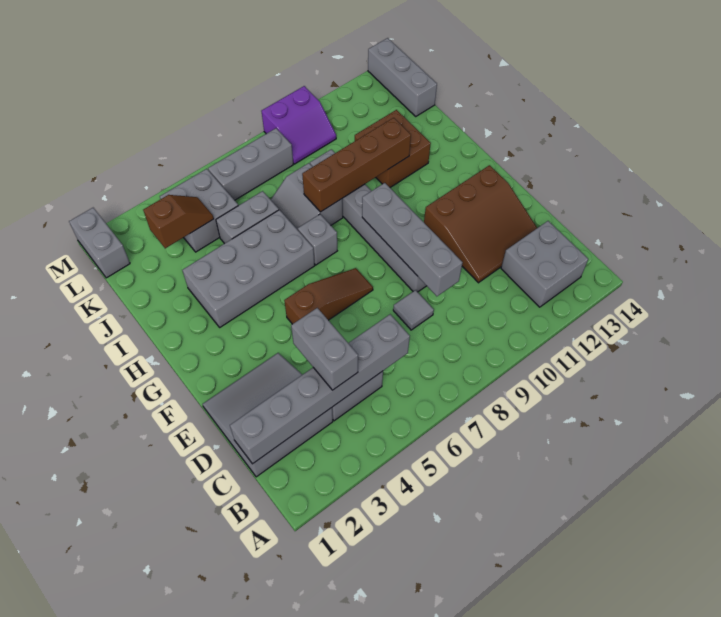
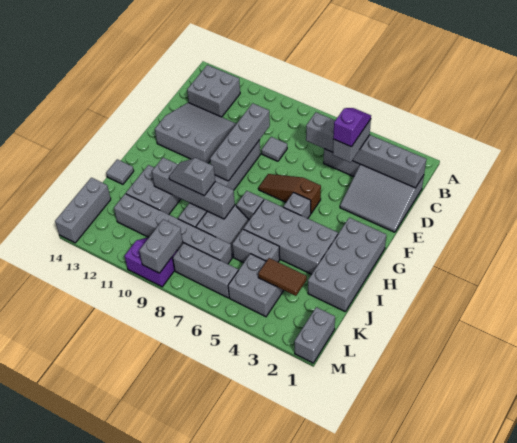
none -> purple 1x2 slope [333,108,371,147]
brown 3x3 slope [424,165,537,283] -> grey 3x3 slope [155,102,236,163]
none -> grey 2x4 brick [308,218,386,311]
none -> grey 1x1 brick [284,193,311,218]
brown 1x4 brick [302,118,411,212] -> grey 1x4 brick [152,158,235,219]
none -> grey 1x2 slope [169,158,215,196]
brown 2x2 brick [355,110,431,187] -> grey 2x2 brick [126,165,181,214]
none -> grey 1x1 tile [106,159,134,184]
brown 1x2 slope [143,195,214,248] -> brown 1x2 tile [258,258,307,296]
none -> grey 1x6 brick [114,194,232,264]
none -> grey 1x2 brick [139,219,183,273]

